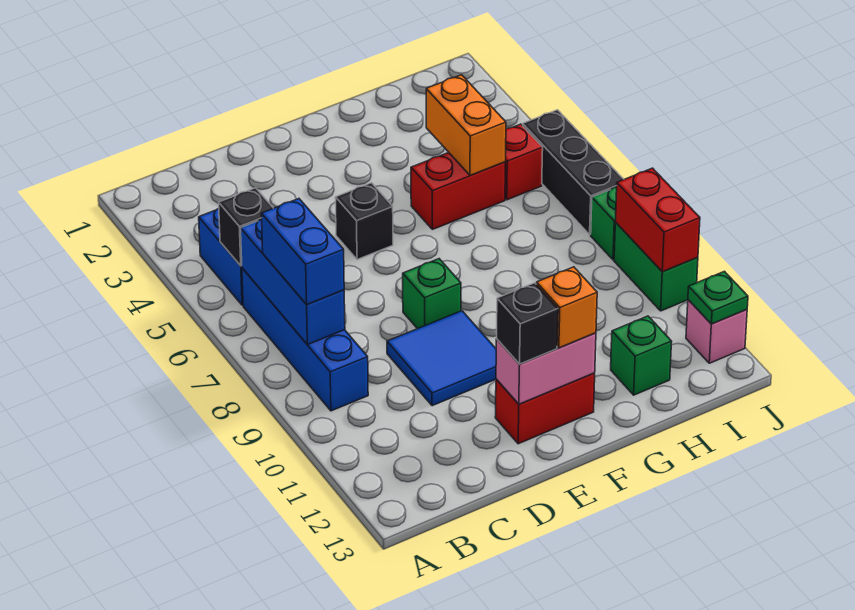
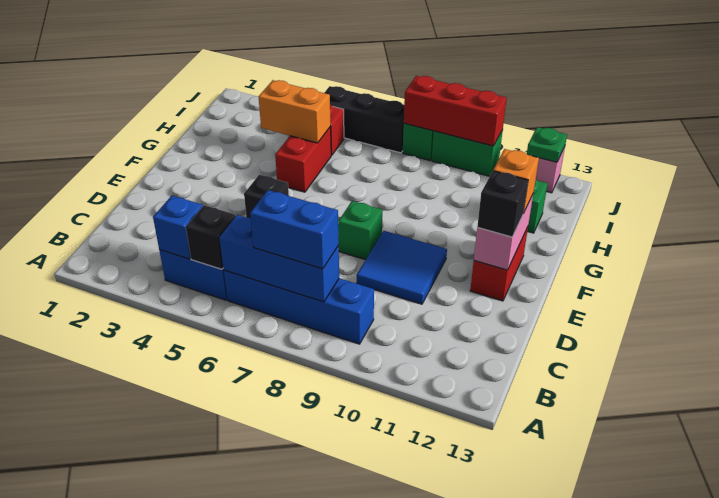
none -> blue 1x1 brick [153,196,203,259]
red 1x2 brick [615,168,700,272] -> red 1x3 brick [404,76,507,146]

